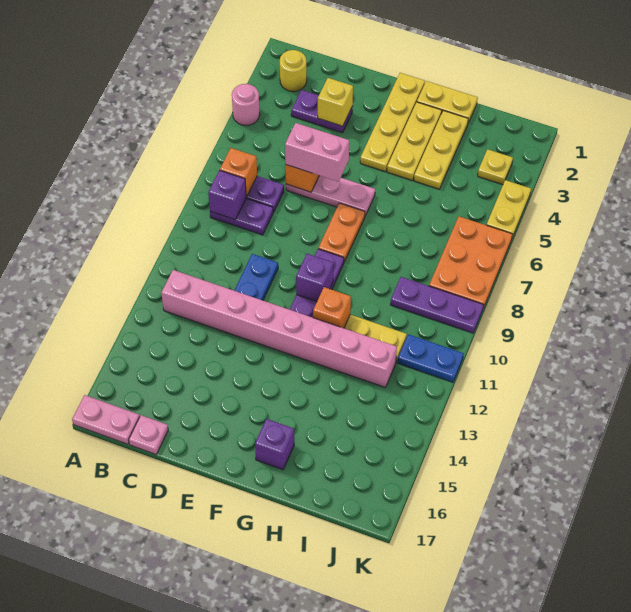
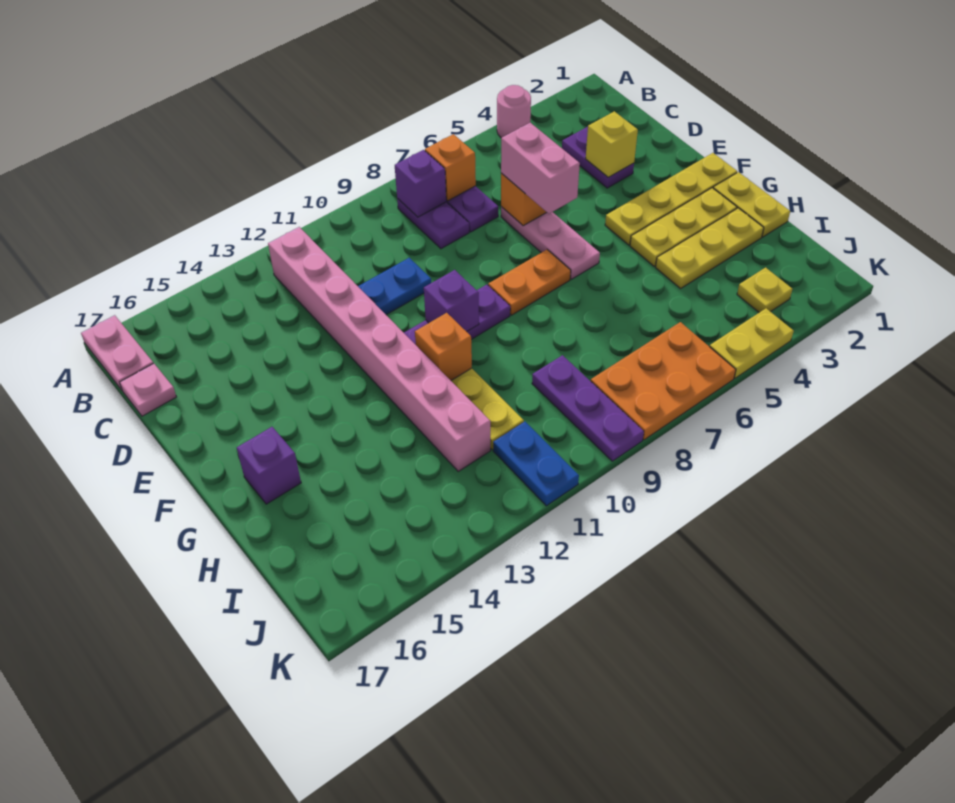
yellow 1x1 round brick [280,50,307,91] -> none

